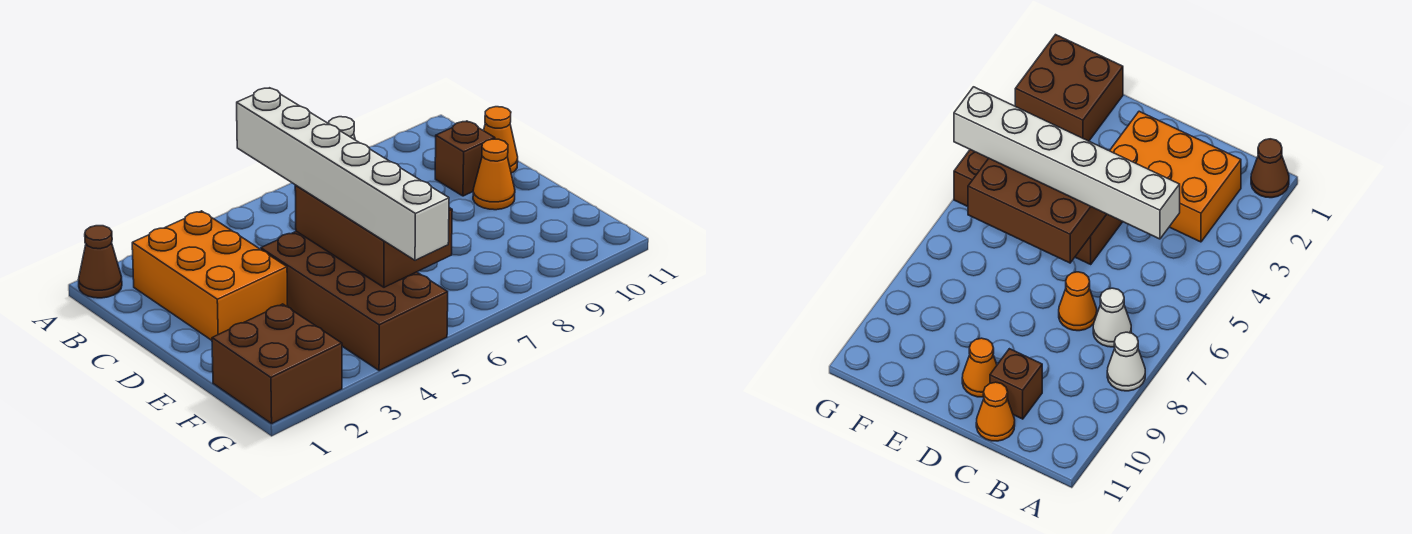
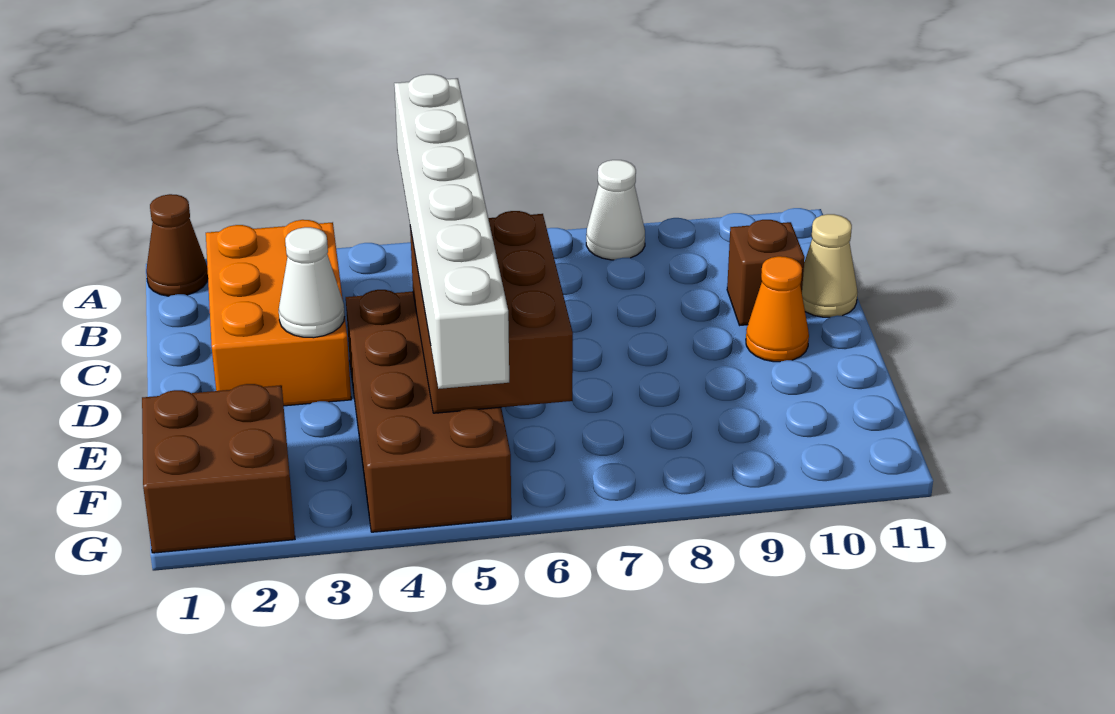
white 1x1 cone [1093,288,1131,347] -> white 1x1 cone moved to [279,227,345,338]
orange 1x1 cone [1059,272,1097,331] -> none
orange 1x1 cone [483,107,518,173] -> tan 1x1 cone [802,214,857,317]

